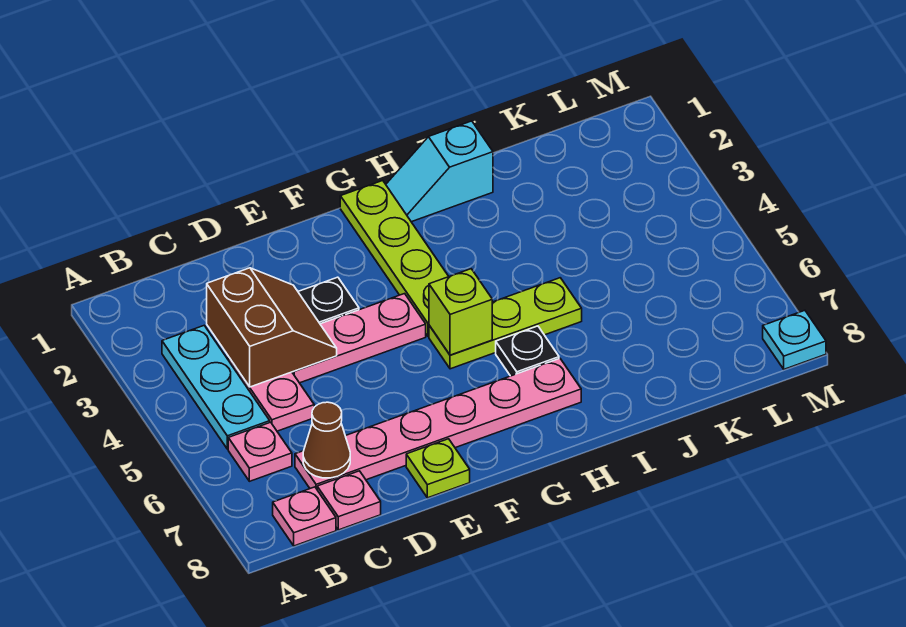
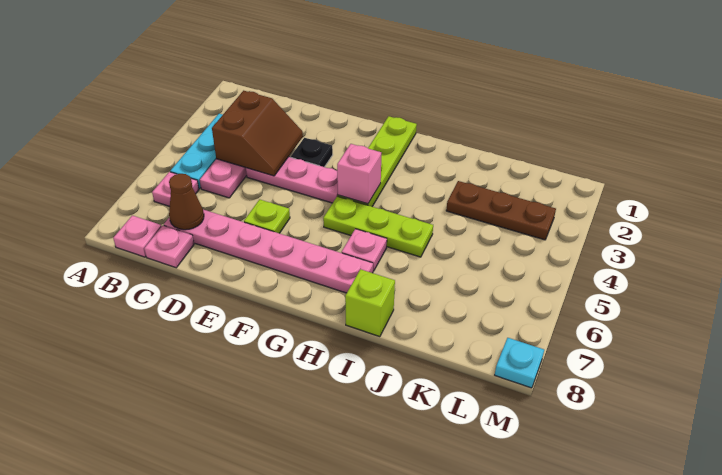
lime 1x1 plate [406,439,470,498] -> lime 1x1 plate moved to [244,199,290,233]
none -> pink 1x1 brick [337,144,381,204]
lime 1x1 brick [429,269,492,355] -> lime 1x1 brick moved to [345,269,395,337]
cyan 1x2 slope [386,121,493,222] -> none
black 1x1 plate [496,326,559,376] -> pink 1x1 plate [341,229,387,271]
none -> brown 1x3 plate [446,181,556,240]

